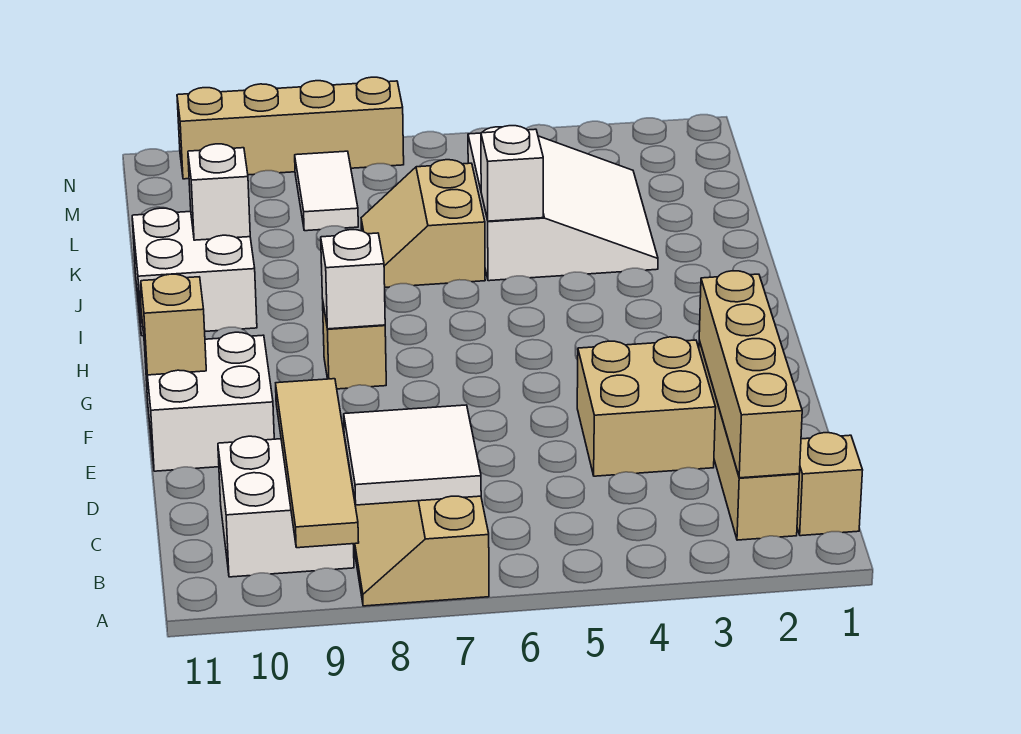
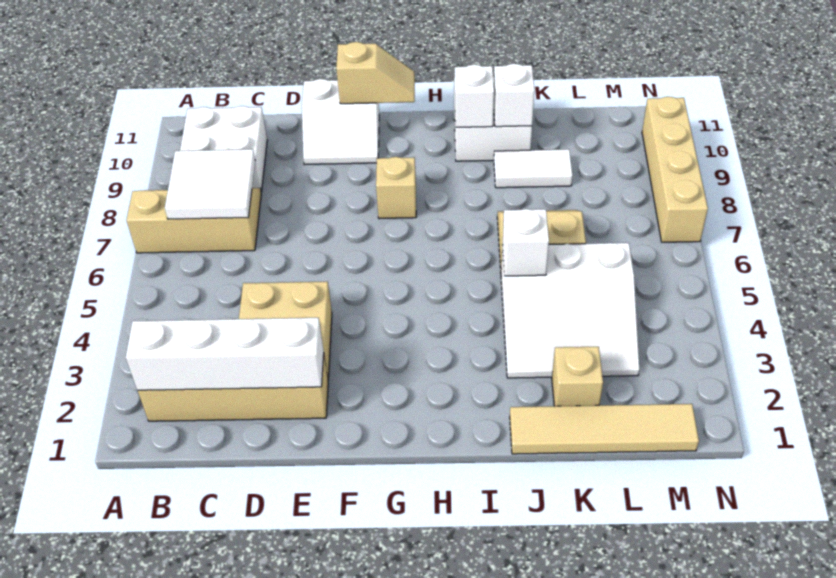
tan 1x4 tile [276,379,359,548] -> tan 1x4 tile moved to [510,404,699,454]
tan 1x1 brick [797,433,863,536] -> tan 1x1 brick moved to [552,347,603,406]
tan 1x4 brick [699,271,802,478] -> white 1x4 brick [126,318,324,390]
white 2x2 brick [145,332,274,471] -> white 2x2 slope [302,79,379,165]
white 1x1 brick [321,230,385,329] -> white 1x1 brick moved to [455,65,494,127]
white 1x2 tile [295,151,358,231] -> white 1x2 tile moved to [494,149,572,188]

